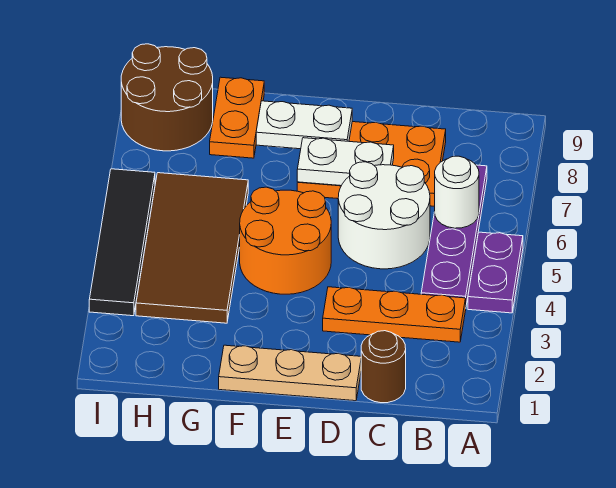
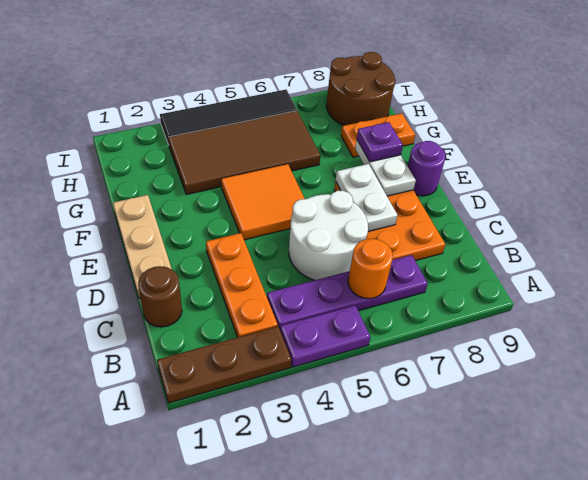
none -> brown 1x3 plate [157,327,292,403]
white 1x1 round brick [435,156,479,228] -> orange 1x1 round brick [348,239,393,299]
orange 2x2 round brick [240,187,331,294] -> orange 2x2 tile [221,164,305,240]
none -> purple 1x1 round brick [408,141,445,196]
none -> purple 1x1 plate [357,122,403,162]

